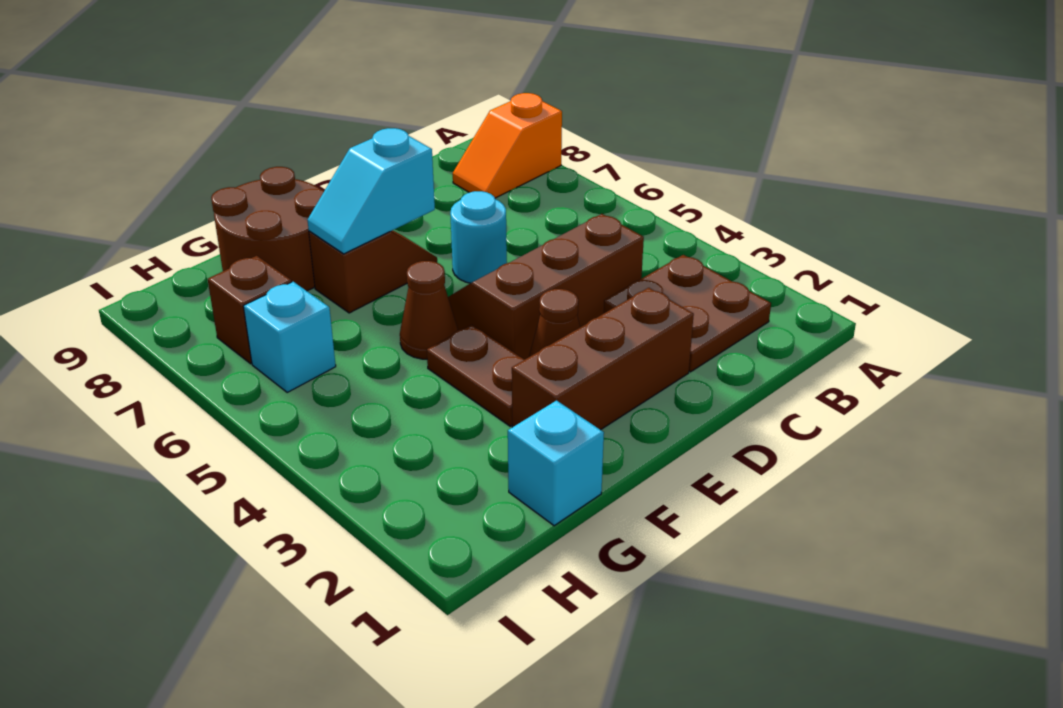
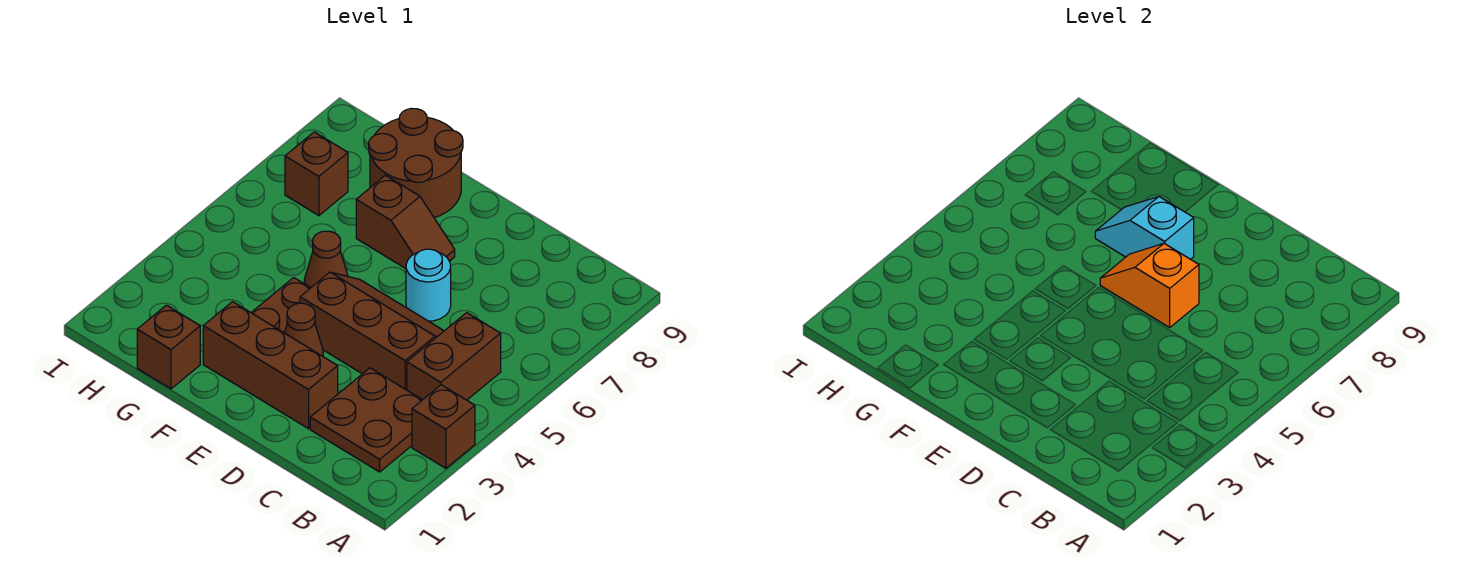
none -> brown 1x1 brick [412,385,475,468]
orange 1x2 slope [453,93,562,198] -> orange 1x2 slope moved to [1100,243,1199,327]
none -> brown 1x2 brick [407,313,501,400]
cyan 1x1 brick [508,400,604,526] -> brown 1x1 brick [137,305,200,389]
cyan 1x1 brick [244,282,336,392] -> none

